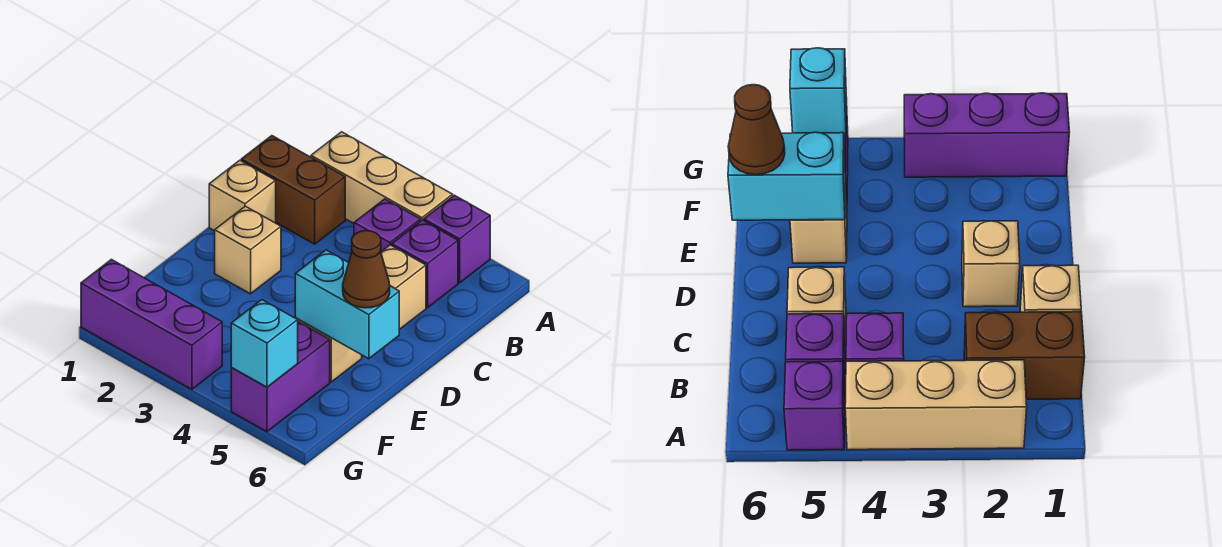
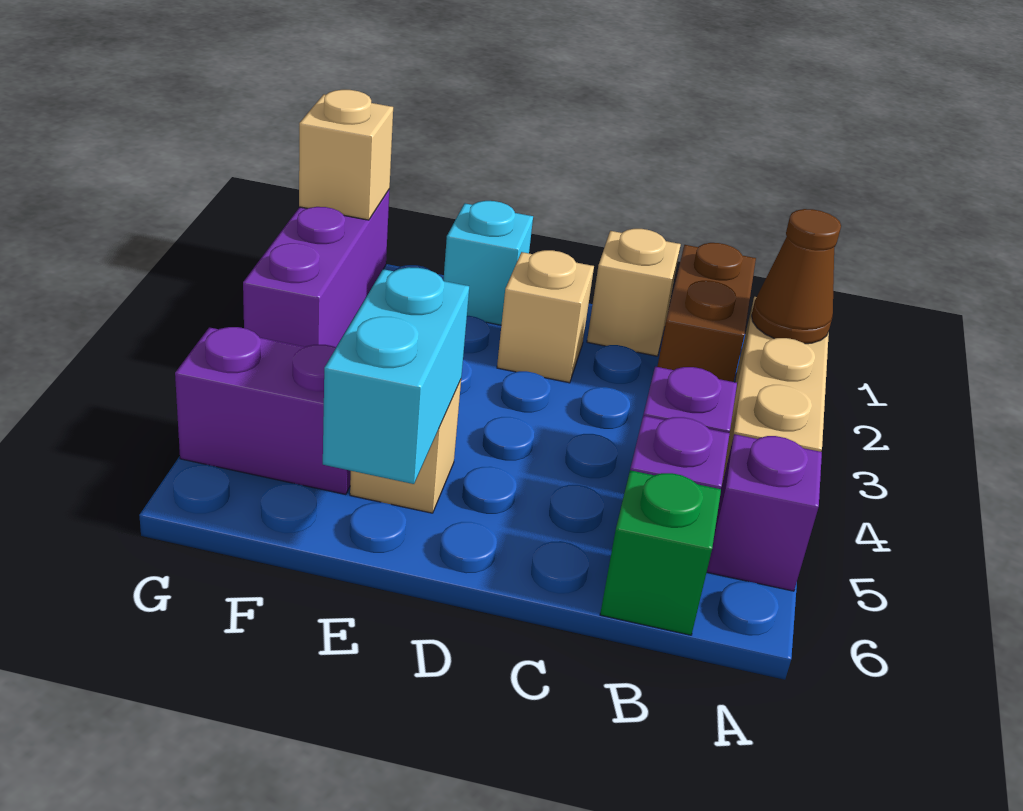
none -> green 1x1 brick [600,470,721,635]
tan 1x1 brick [381,245,426,330] -> tan 1x1 brick moved to [299,90,393,220]
brown 1x1 cone [343,231,390,308] -> brown 1x1 cone moved to [752,209,841,344]
cyan 1x1 brick [231,300,298,387] -> cyan 1x1 brick moved to [443,201,533,325]

